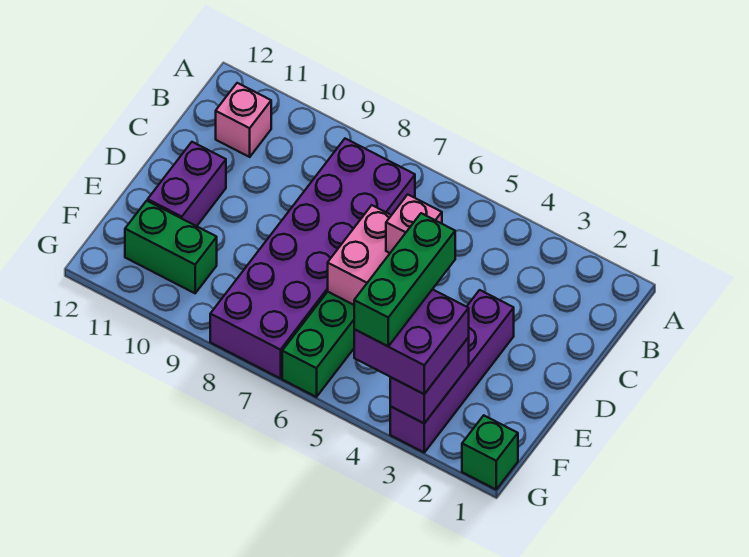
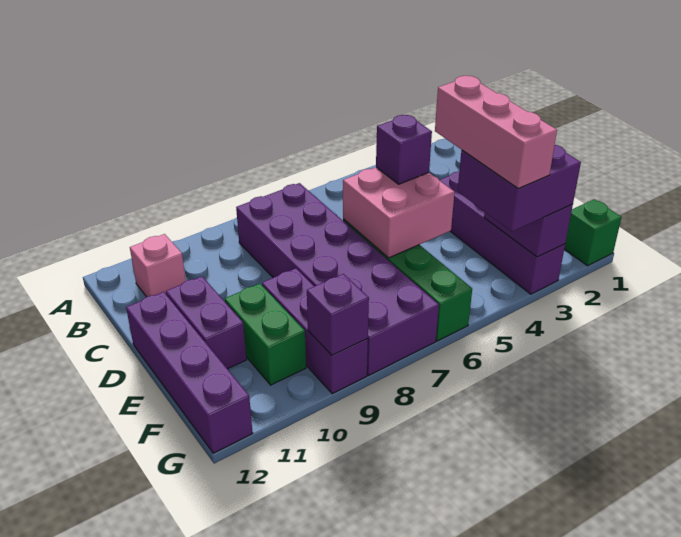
pink 1x1 brick [386,195,442,253] -> purple 1x1 brick [376,115,432,184]
none -> purple 1x4 brick [126,292,253,453]
green 1x3 brick [354,213,455,346] -> pink 1x3 brick [435,76,557,189]
none -> purple 1x3 brick [262,268,368,394]
green 1x2 brick [125,201,217,293] -> green 1x2 brick turned to [225,284,306,385]
none -> purple 1x1 brick [307,274,369,355]

